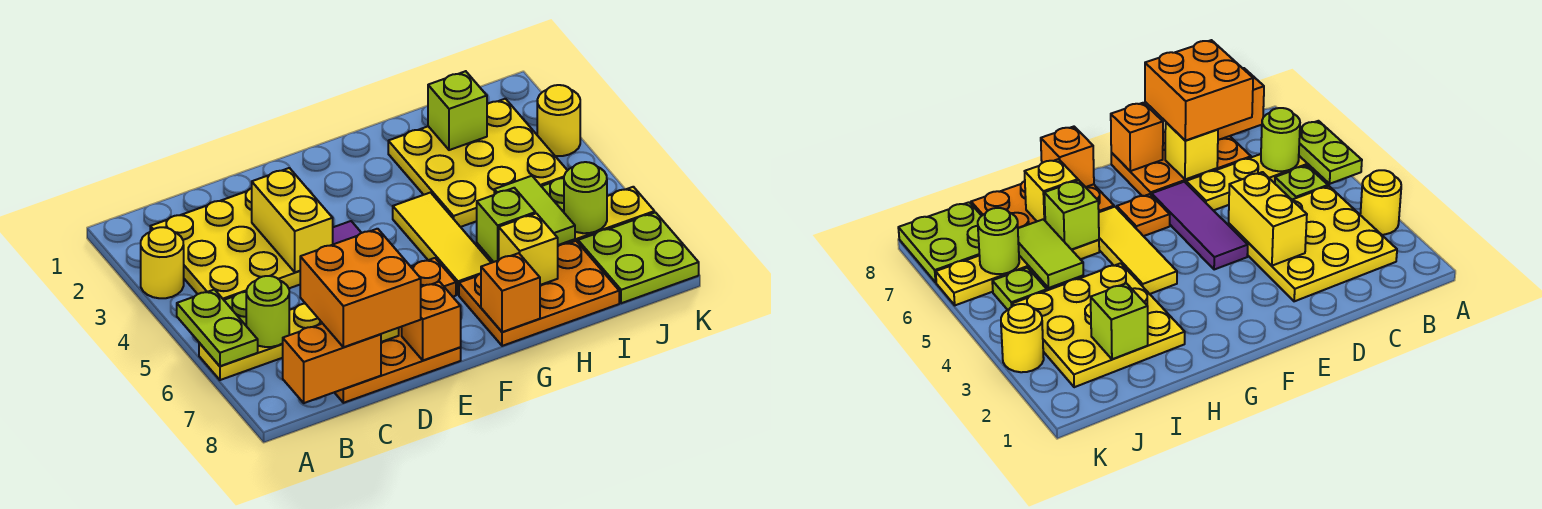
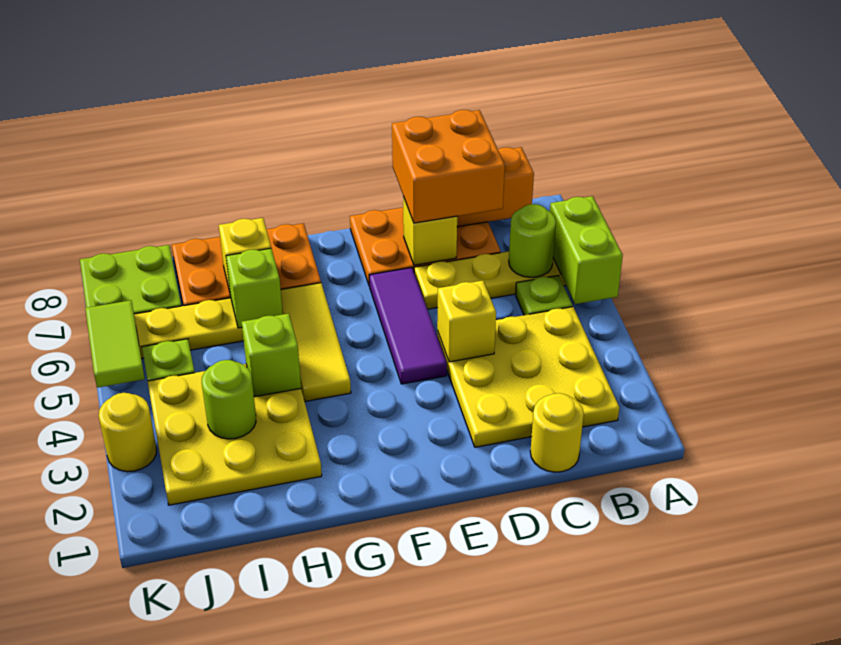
yellow 1x1 round brick [141,227,184,298] -> yellow 1x1 round brick moved to [530,393,584,472]
lime 1x2 plate [177,290,258,366] -> lime 1x2 brick [550,196,623,304]
yellow 1x2 brick [252,168,333,272] -> yellow 1x1 brick [437,281,496,362]
orange 1x1 brick [402,282,461,360] -> none
orange 1x1 plate [411,258,456,297] -> none
orange 1x1 brick [481,253,540,332] -> none
lime 1x1 brick [428,71,487,150] -> lime 1x1 brick moved to [242,314,301,397]
lime 1x2 tile [494,176,575,245] -> lime 1x2 tile moved to [85,300,145,388]
lime 1x1 round brick [564,162,607,233] -> lime 1x1 round brick moved to [202,360,256,439]

